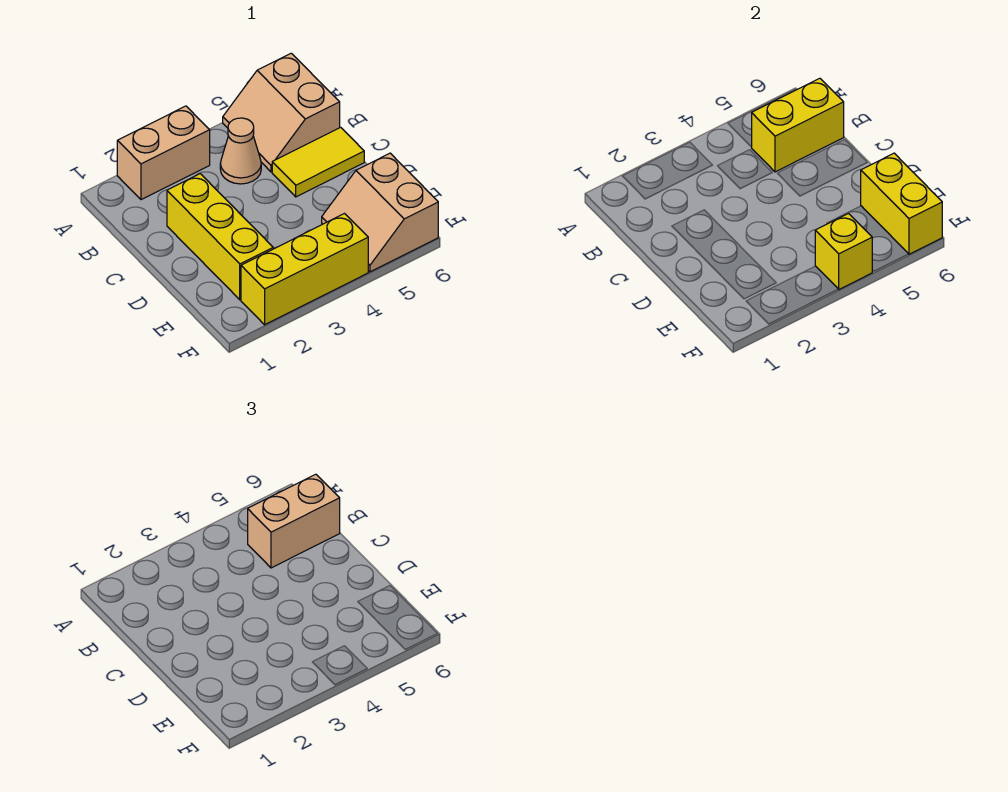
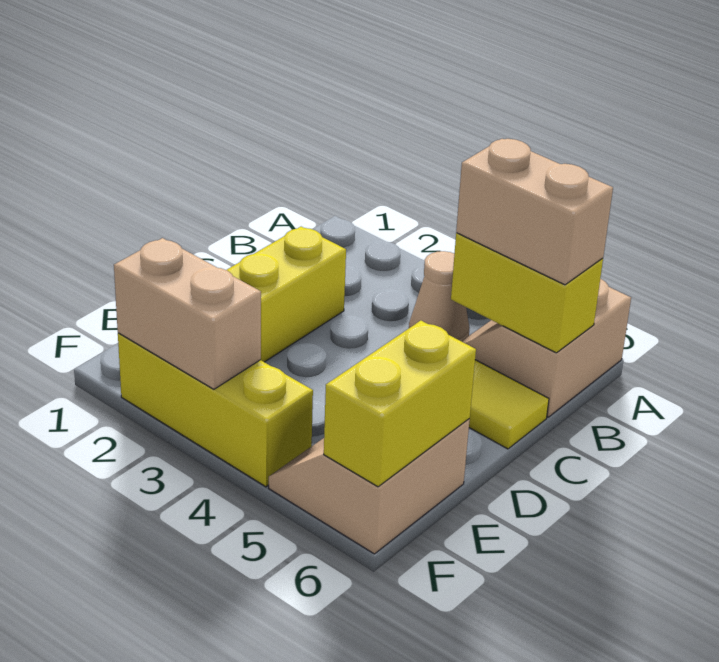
tan 1x2 brick [117,106,210,200] -> tan 1x2 brick moved to [114,238,261,389]
yellow 1x1 brick [815,214,872,289] -> none

